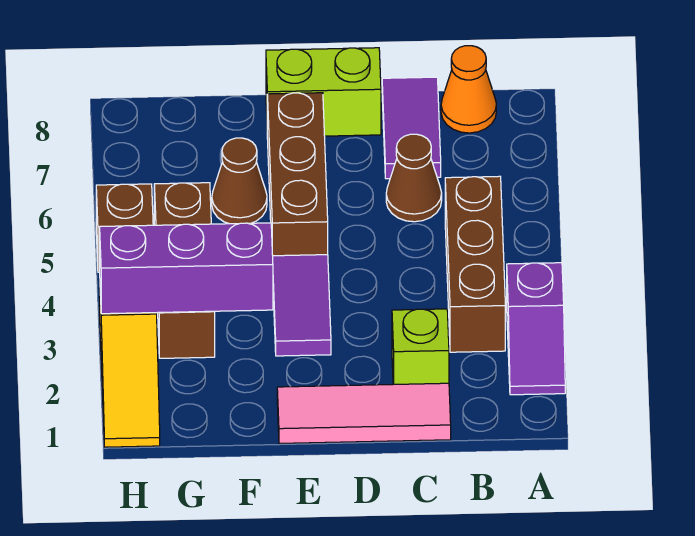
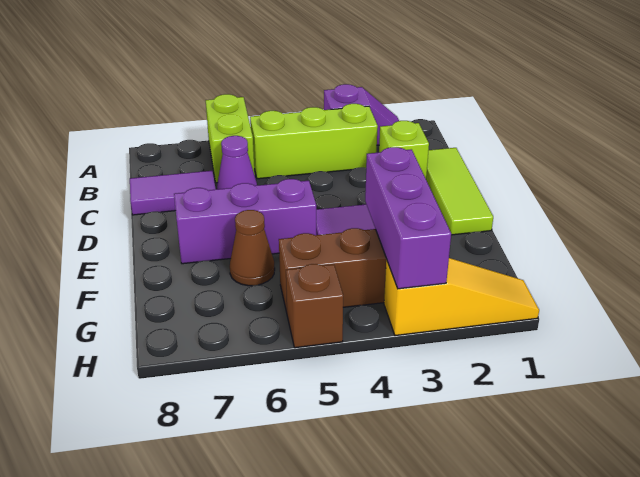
brown 1x3 brick [445,176,505,352] -> lime 1x3 brick [250,104,378,179]
orange 1x1 cone [441,46,496,133] -> none
pink 1x3 tile [277,383,451,443] -> lime 1x3 tile [426,148,493,235]
brown 1x1 cone [386,134,442,222] -> purple 1x1 cone [217,136,257,189]
lime 1x2 brick [266,48,381,136] -> lime 1x2 brick moved to [206,94,255,183]
brown 1x3 brick [267,93,328,256] -> purple 1x3 brick [174,179,316,264]

